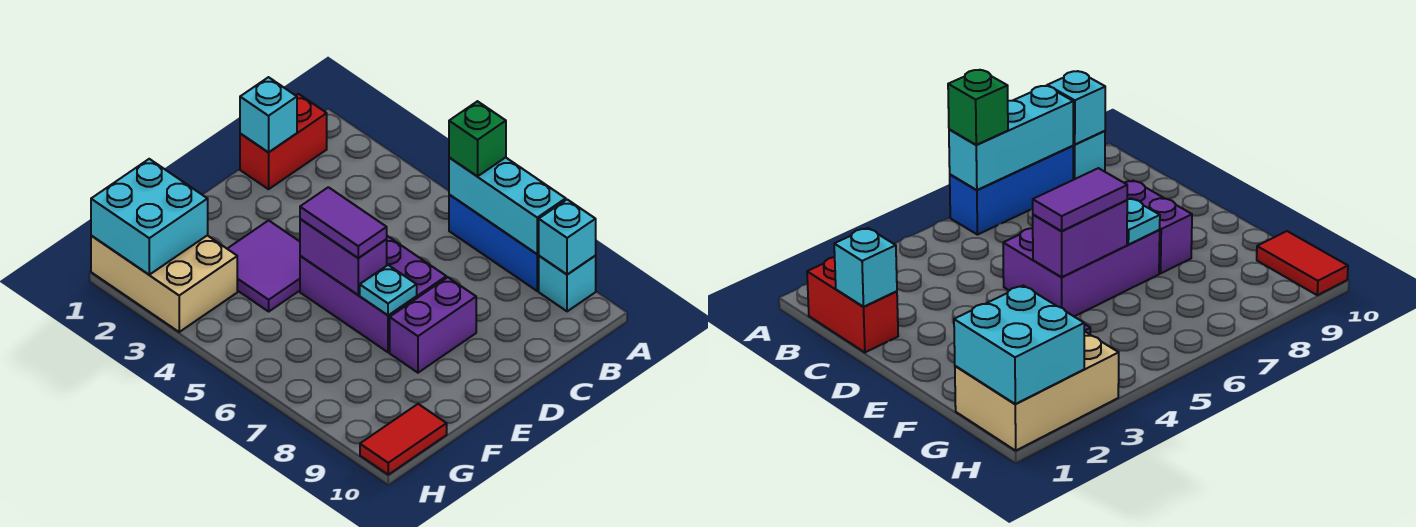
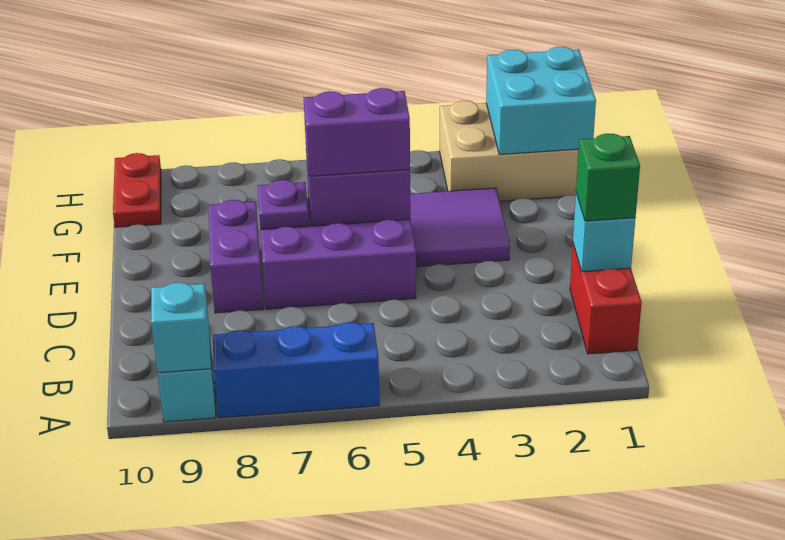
cyan 1x3 brick [449,157,566,254] -> none
green 1x1 brick [449,101,506,176] -> green 1x1 brick moved to [576,133,640,221]
purple 1x2 tile [300,187,387,258] -> purple 1x2 brick [304,88,410,176]
cyan 1x1 plate [360,265,417,315] -> purple 1x1 plate [257,180,309,230]
red 1x2 tile [360,404,447,475] -> red 1x2 plate [113,153,161,227]

